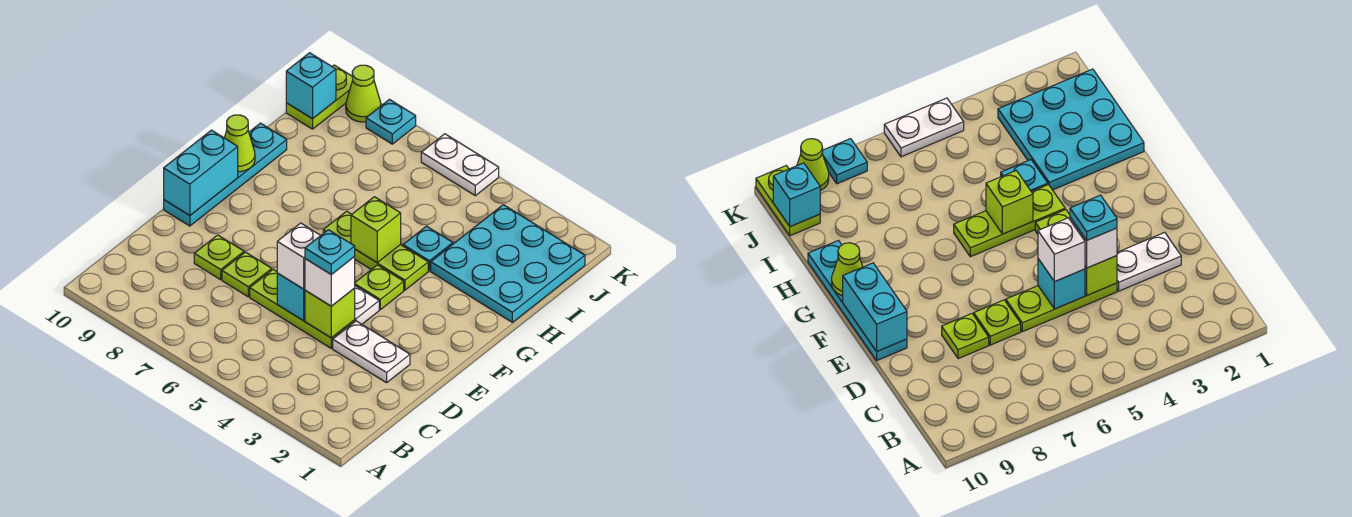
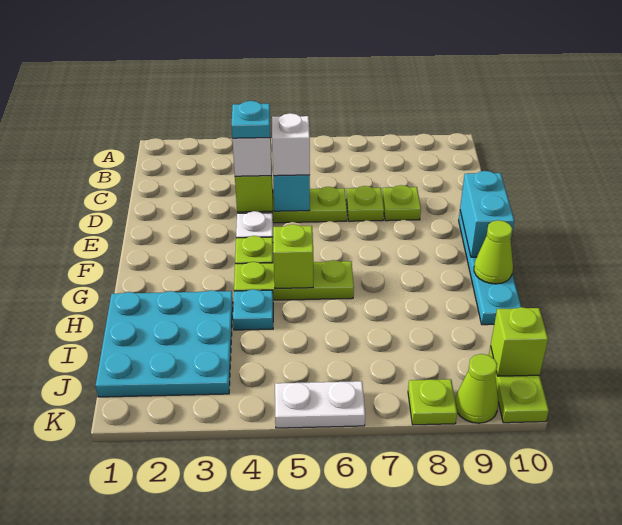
white 1x2 plate [333,321,410,383] -> none
cyan 1x1 brick [286,53,336,119] -> lime 1x1 brick [491,307,548,376]
cyan 1x1 plate [366,100,416,144] -> lime 1x1 plate [408,379,457,425]

